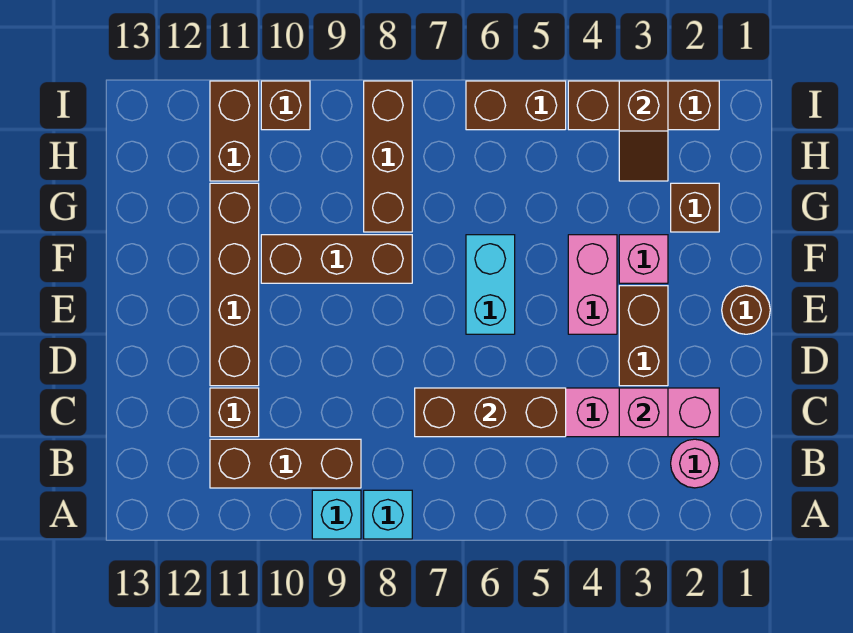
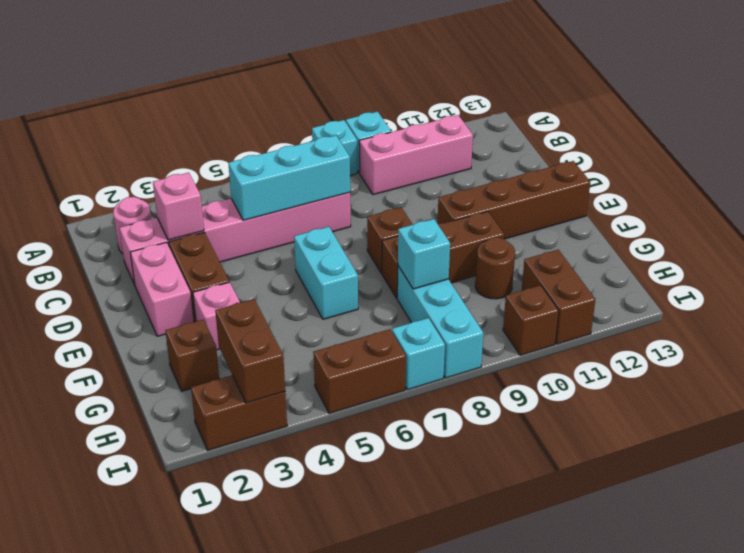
brown 1x3 brick [210,439,361,488] -> pink 1x3 brick [359,115,473,195]
brown 1x3 brick [415,388,566,437] -> cyan 1x3 brick [228,135,350,220]
brown 1x1 brick [210,388,259,437] -> brown 1x1 brick moved to [367,207,413,273]
brown 1x4 brick [210,183,259,386] -> brown 1x4 brick turned to [437,161,590,239]
brown 1x1 round brick [722,286,770,334] -> brown 1x1 round brick moved to [475,237,515,299]
pink 1x2 brick [568,235,617,334] -> pink 1x2 brick moved to [130,242,194,336]
brown 1x3 brick [364,81,412,232] -> cyan 1x3 brick [397,266,483,378]
none -> cyan 1x1 brick [398,219,450,289]
brown 1x2 slope [619,81,668,181] -> brown 1x2 brick [215,299,285,403]
brown 1x3 brick [568,81,719,130] -> brown 1x2 brick [191,375,287,450]
none -> cyan 1x1 brick [392,318,445,390]

